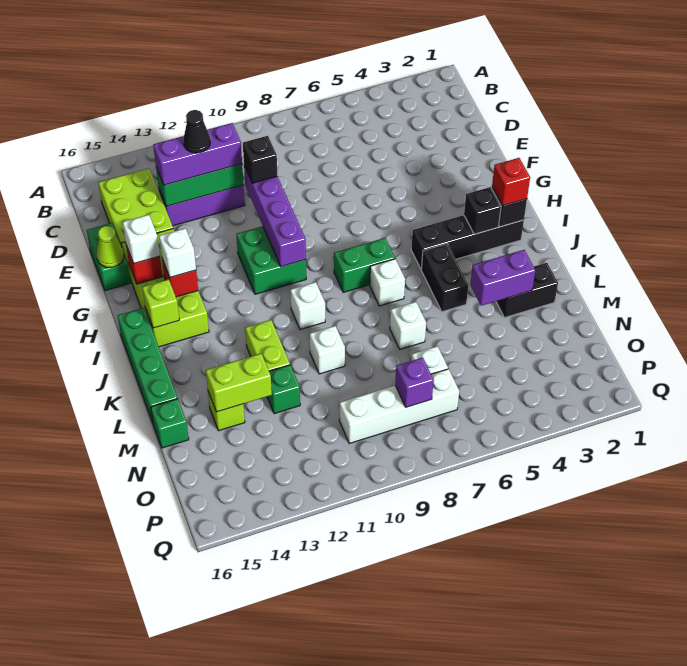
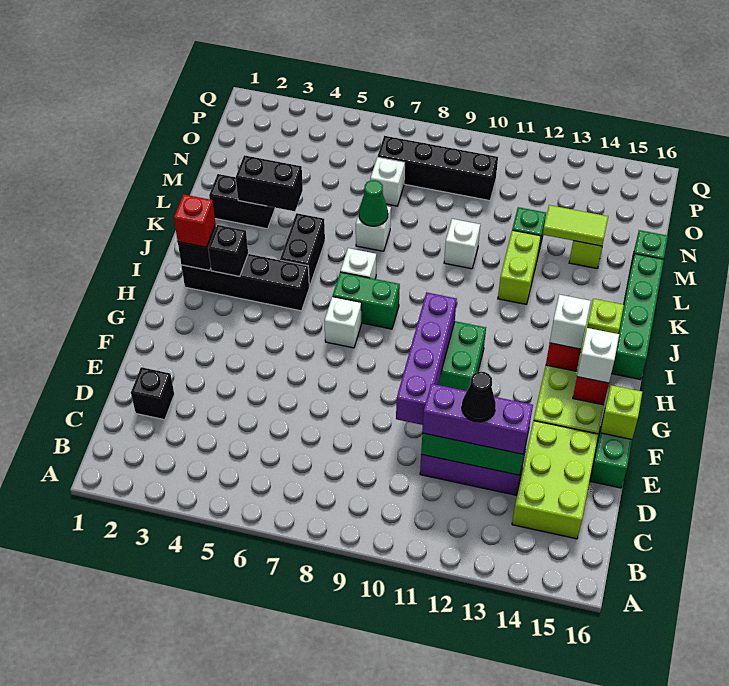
black 1x1 brick [243,136,277,183] -> black 1x1 brick moved to [131,367,174,420]
lime 1x1 cone [97,226,124,268] -> lime 1x1 brick [600,385,642,439]
white 1x1 brick [290,282,325,330] -> white 1x1 brick moved to [324,297,362,348]
purple 1x2 brick [470,250,535,306] -> black 1x2 brick [236,155,303,211]
none -> green 1x1 cone [359,180,388,226]
lime 1x2 brick [206,354,272,412] -> lime 1x2 tile [543,205,608,246]
white 1x4 brick [339,369,459,443] -> black 1x4 brick [378,136,498,201]
purple 1x1 brick [395,358,434,407] -> none

